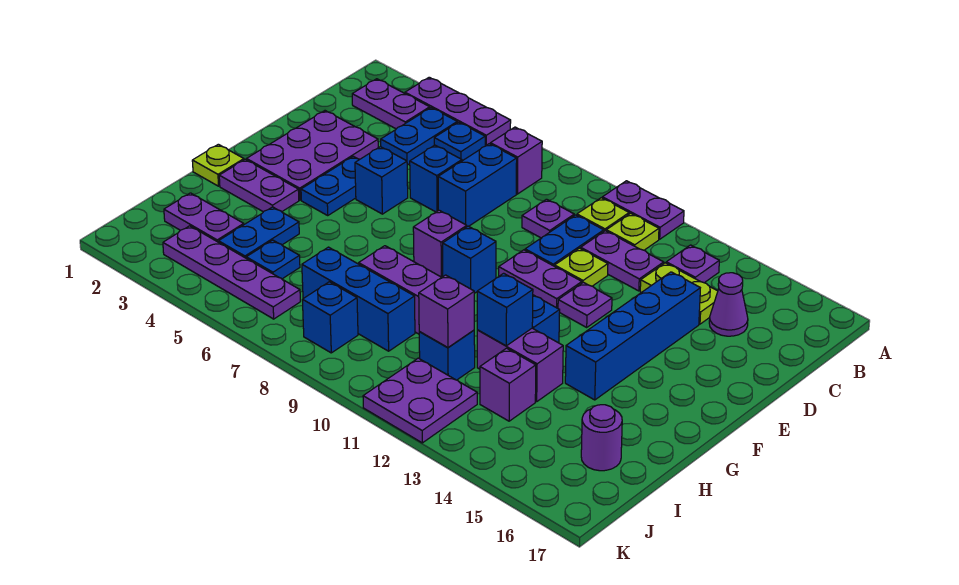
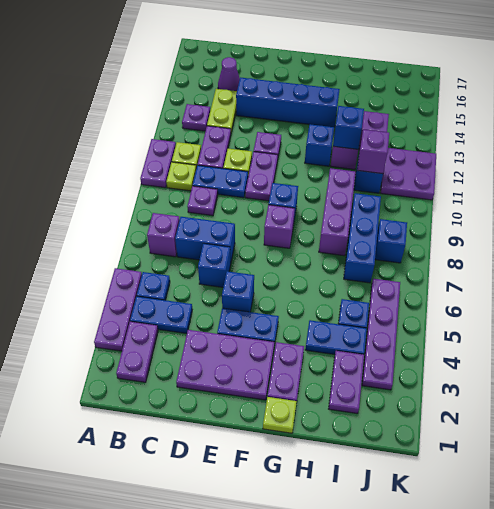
purple 1x1 round brick [581,405,622,471] -> none

